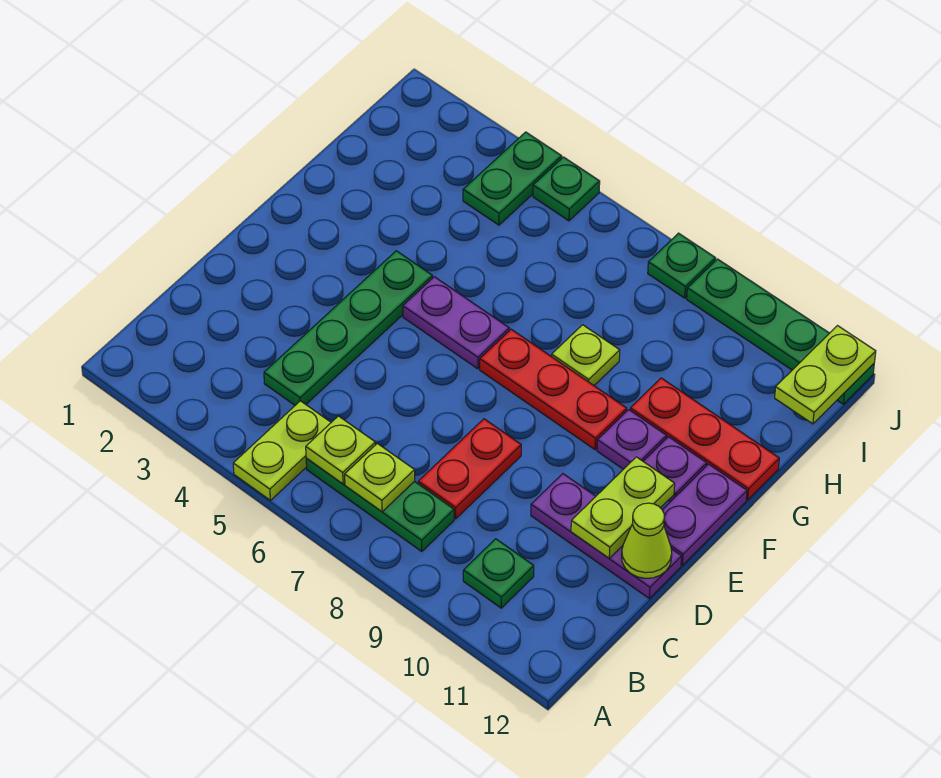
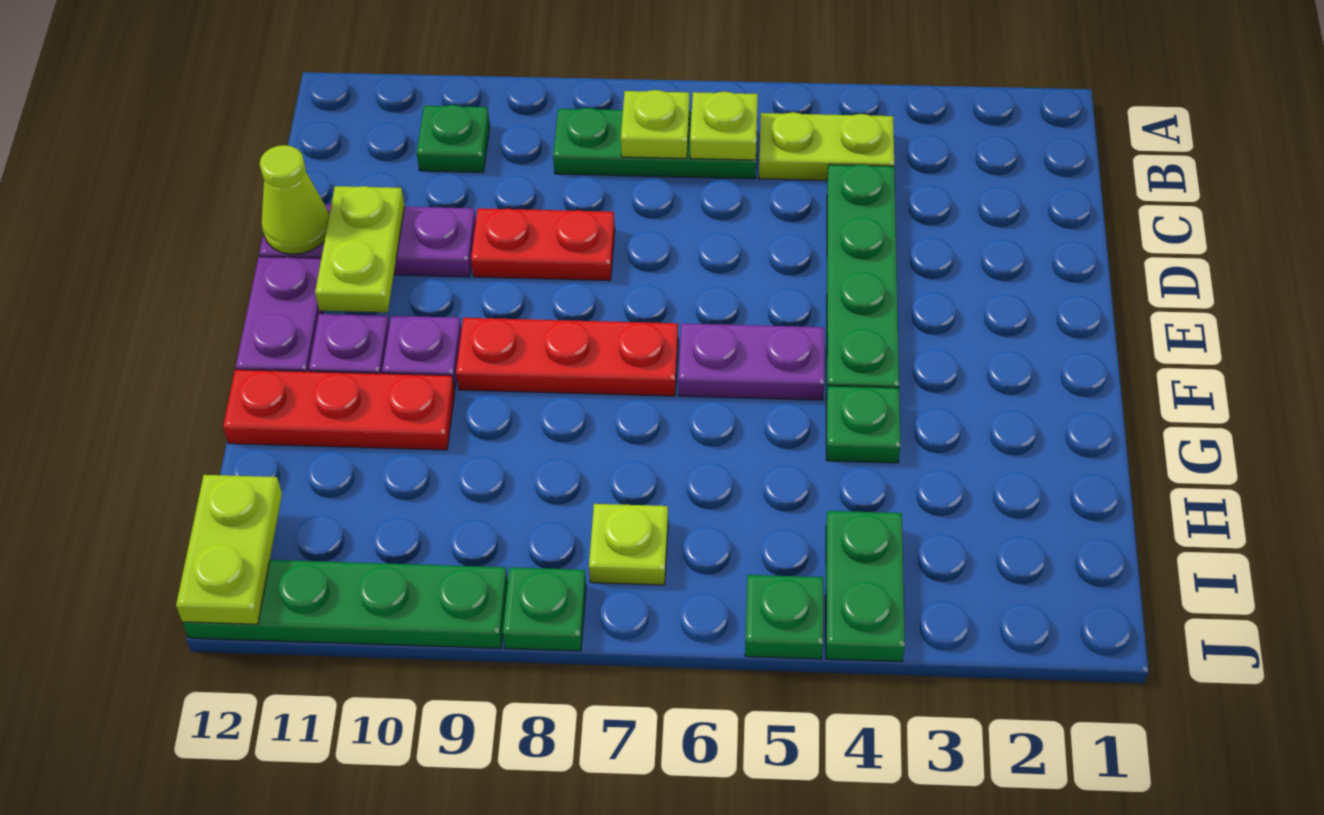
lime 1x2 plate [233,401,331,500] -> lime 1x2 plate turned to [759,112,894,180]
red 1x2 plate [418,419,521,519] -> red 1x2 plate turned to [471,208,615,281]
none -> green 1x1 plate [826,386,900,463]
lime 1x1 plate [552,325,620,385] -> lime 1x1 plate moved to [589,504,668,585]

